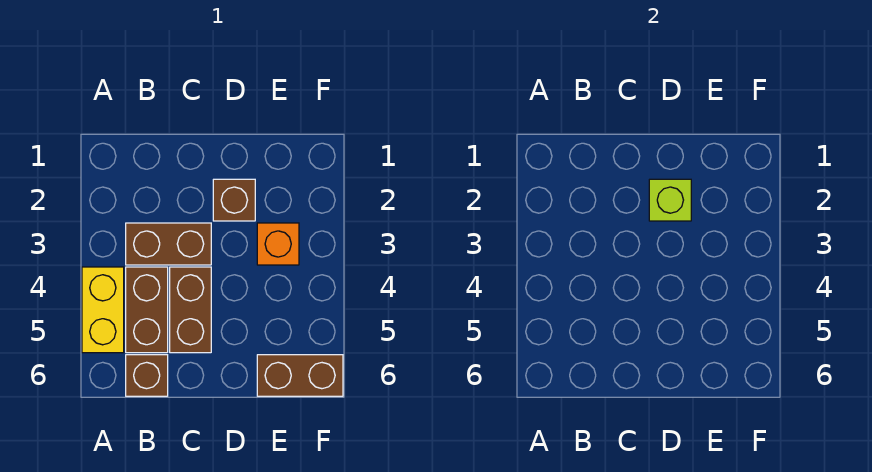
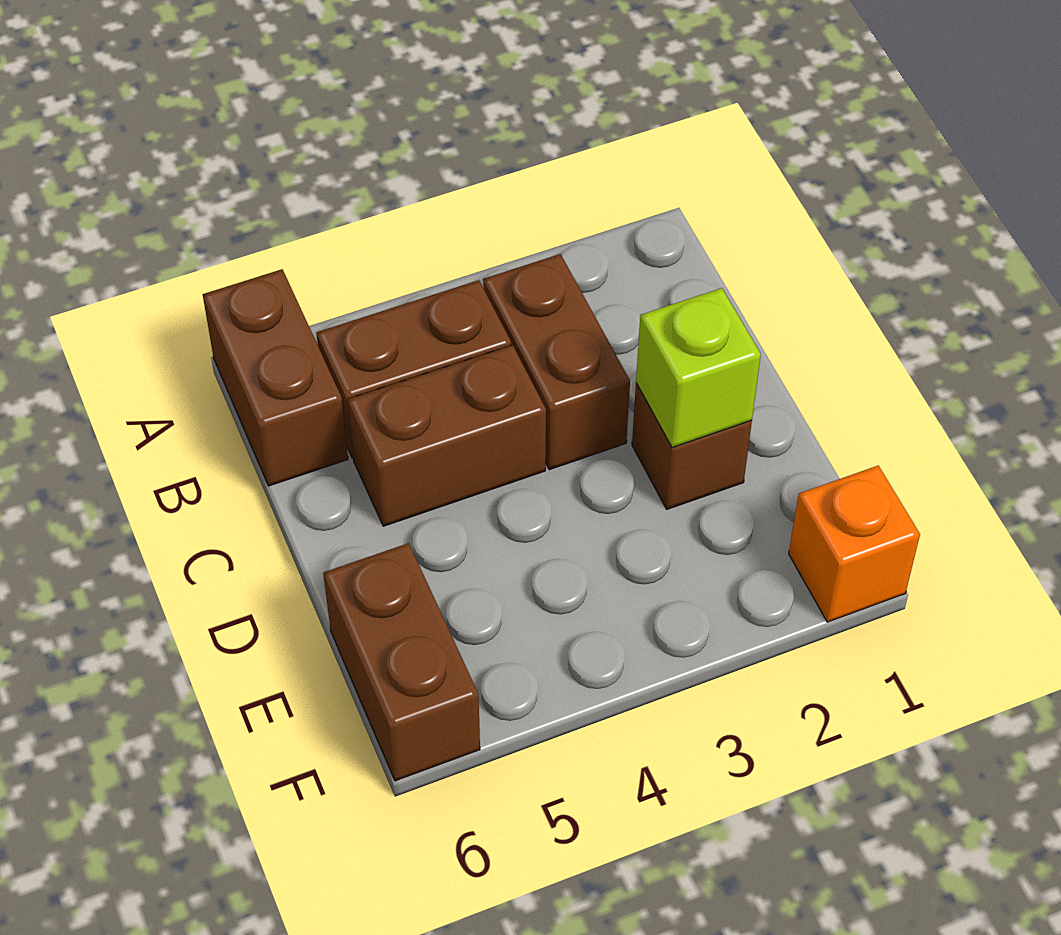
yellow 1x2 brick [82,267,124,353] -> none
brown 1x1 brick [126,355,168,396] -> brown 1x2 brick [203,269,348,486]
orange 1x1 brick [257,223,299,265] -> orange 1x1 brick moved to [789,466,920,622]

